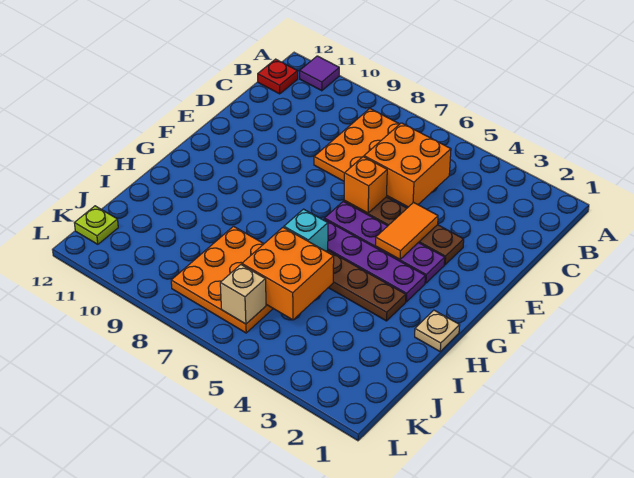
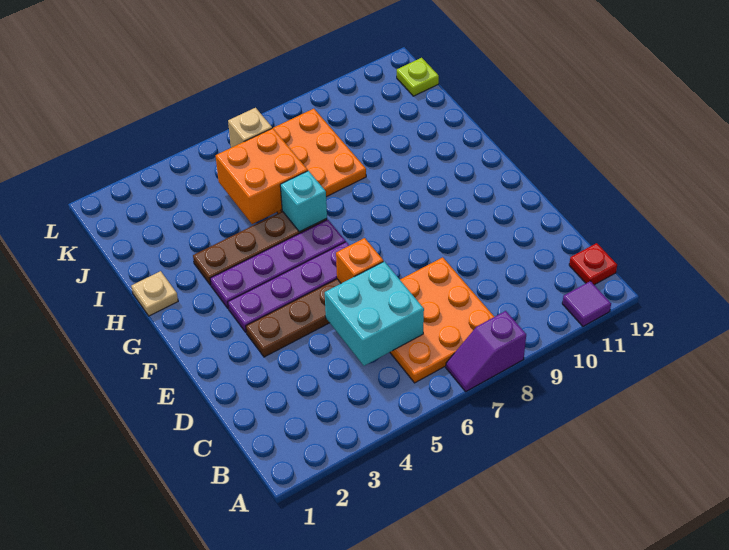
none -> purple 1x2 slope [446,311,526,391]
orange 2x2 brick [364,123,451,207] -> cyan 2x2 brick [325,261,424,366]
orange 1x2 tile [375,202,438,260] -> none

